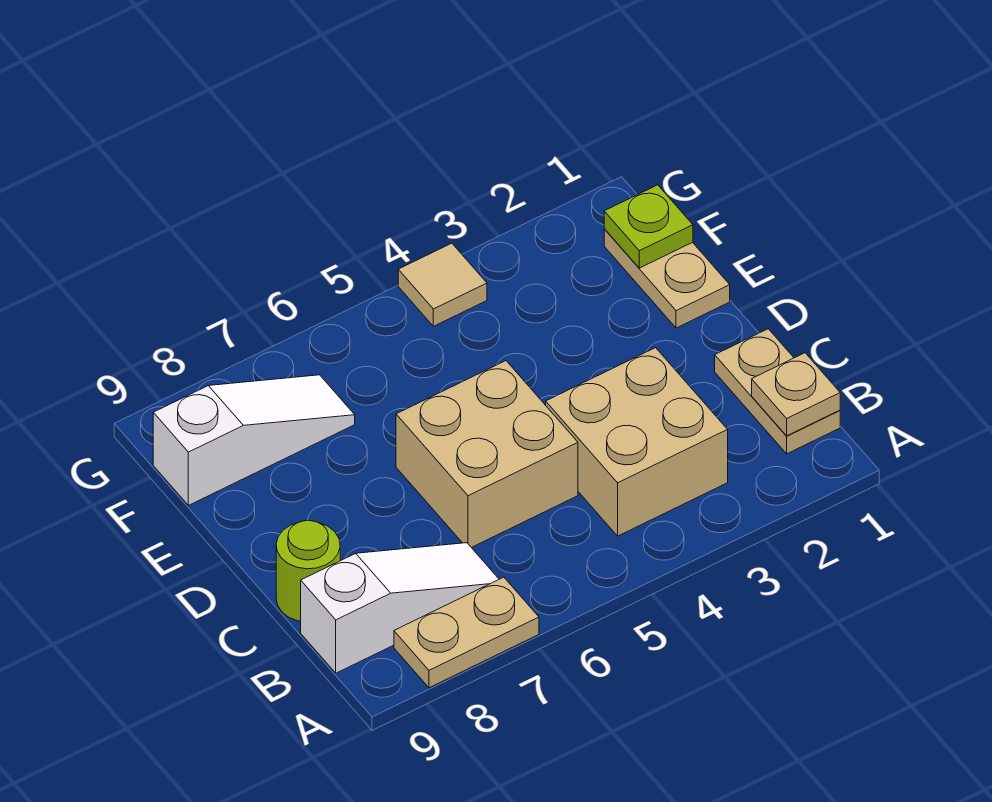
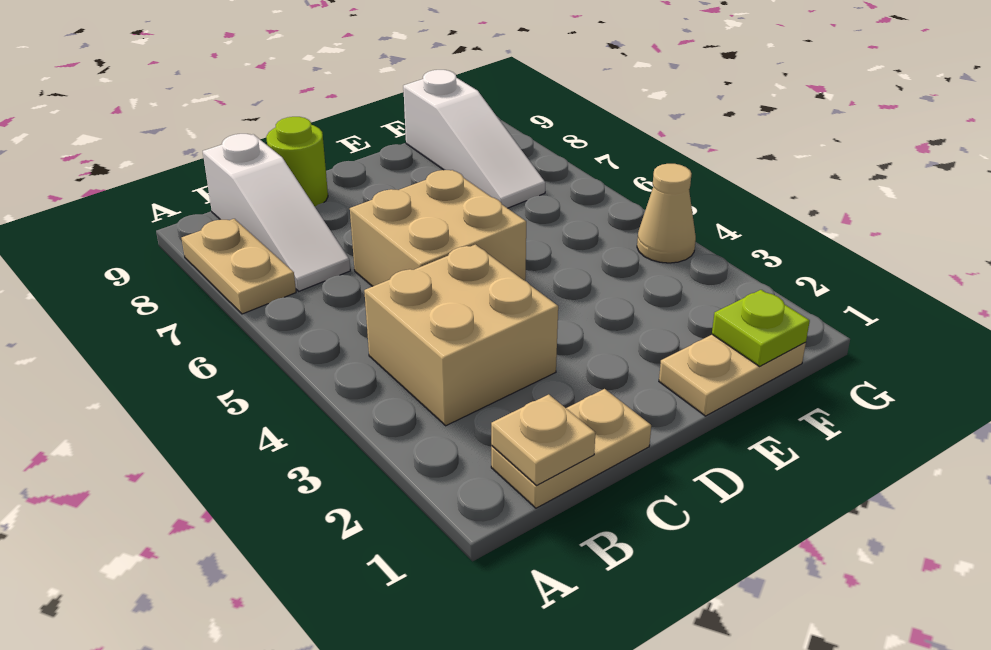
tan 1x1 tile [398,243,487,326] -> tan 1x1 cone [637,164,696,263]

